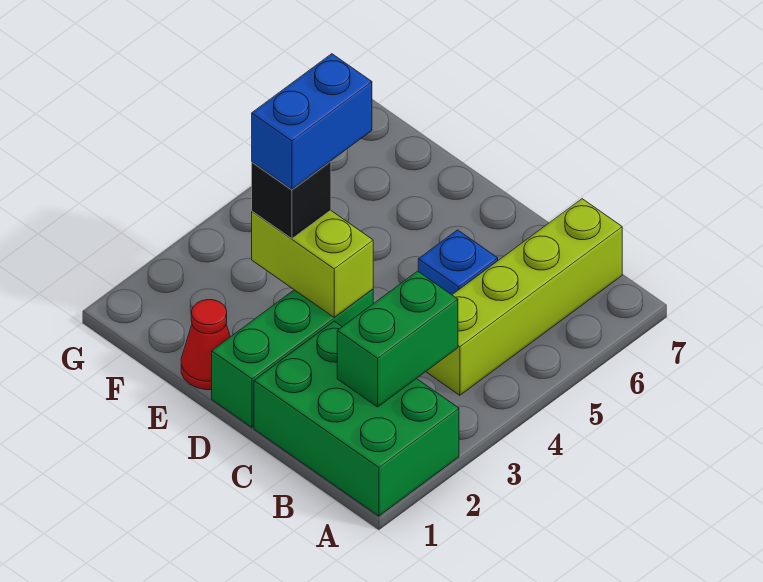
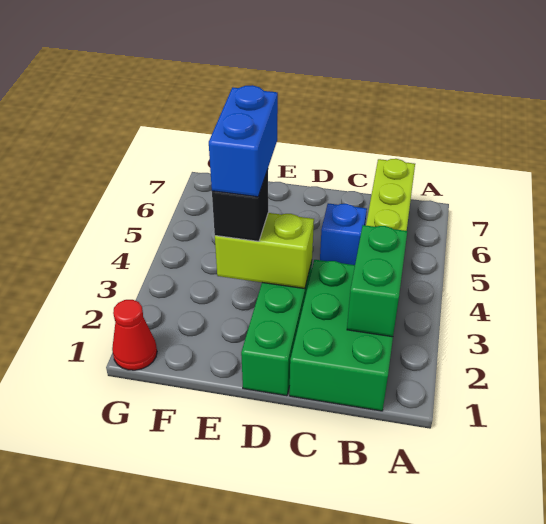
green 2x3 brick [254,321,459,516] -> green 2x3 brick turned to [289,260,393,411]
red 1x1 cone [181,300,230,390] -> red 1x1 cone moved to [112,300,157,370]

